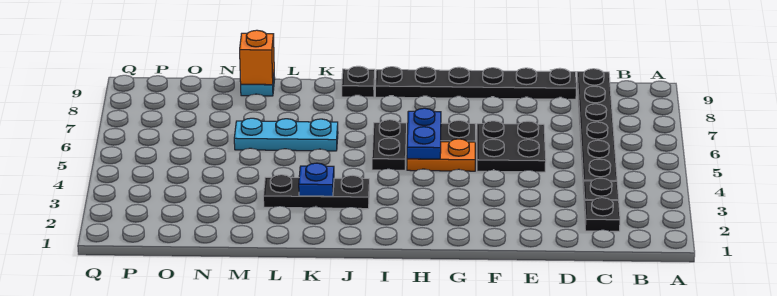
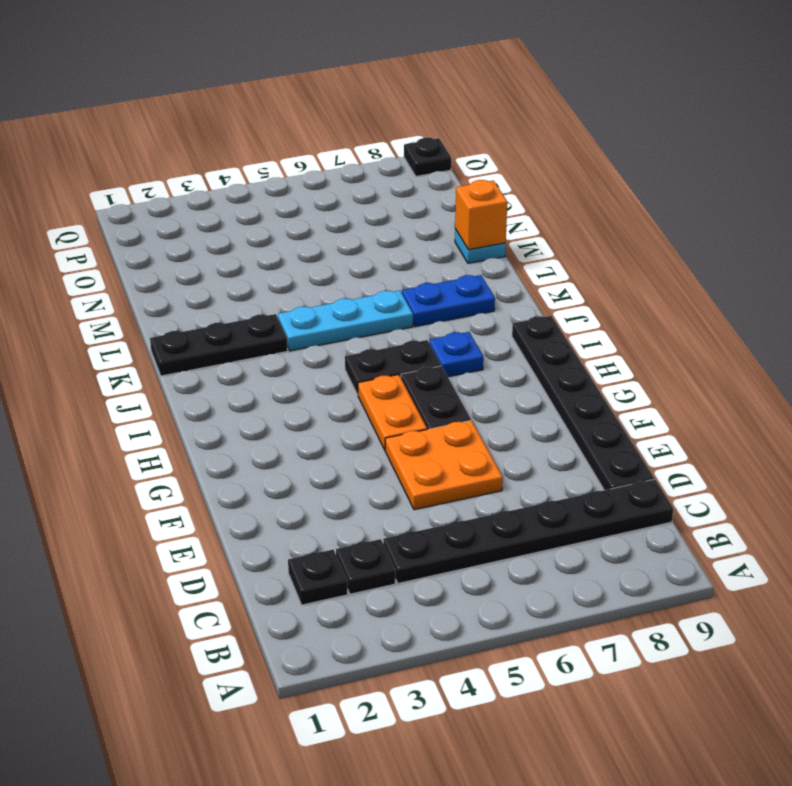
black 2x2 plate [477,121,546,172] -> orange 2x2 plate [385,420,503,510]
blue 1x2 plate [407,108,441,159] -> blue 1x2 plate moved to [402,275,495,327]
black 1x3 plate [263,175,369,209] -> black 1x3 plate turned to [150,314,288,376]
black 1x1 plate [342,66,375,97] -> black 1x1 plate moved to [404,138,451,176]
blue 1x1 plate [299,163,334,196] -> blue 1x1 plate moved to [429,332,483,377]
cyan 1x3 plate [234,118,338,151] -> cyan 1x3 plate turned to [278,290,413,351]

